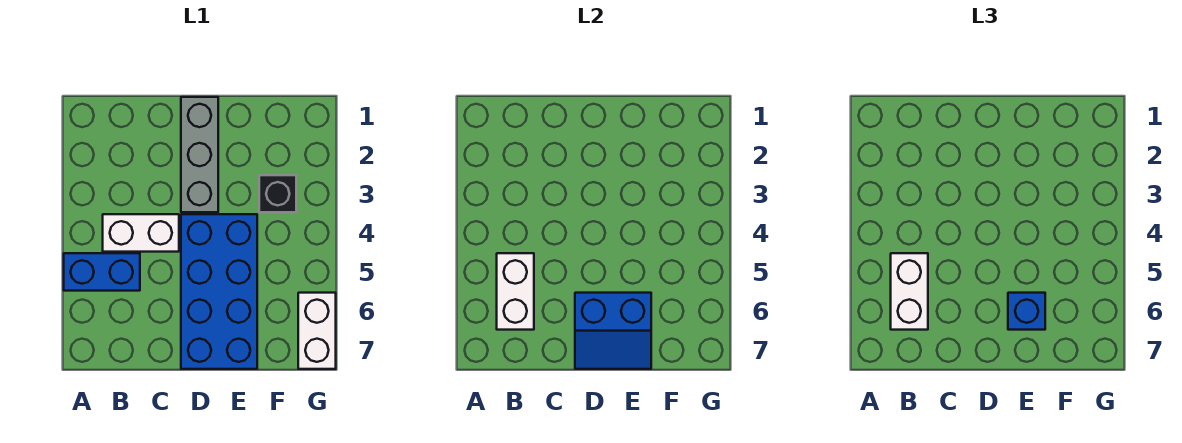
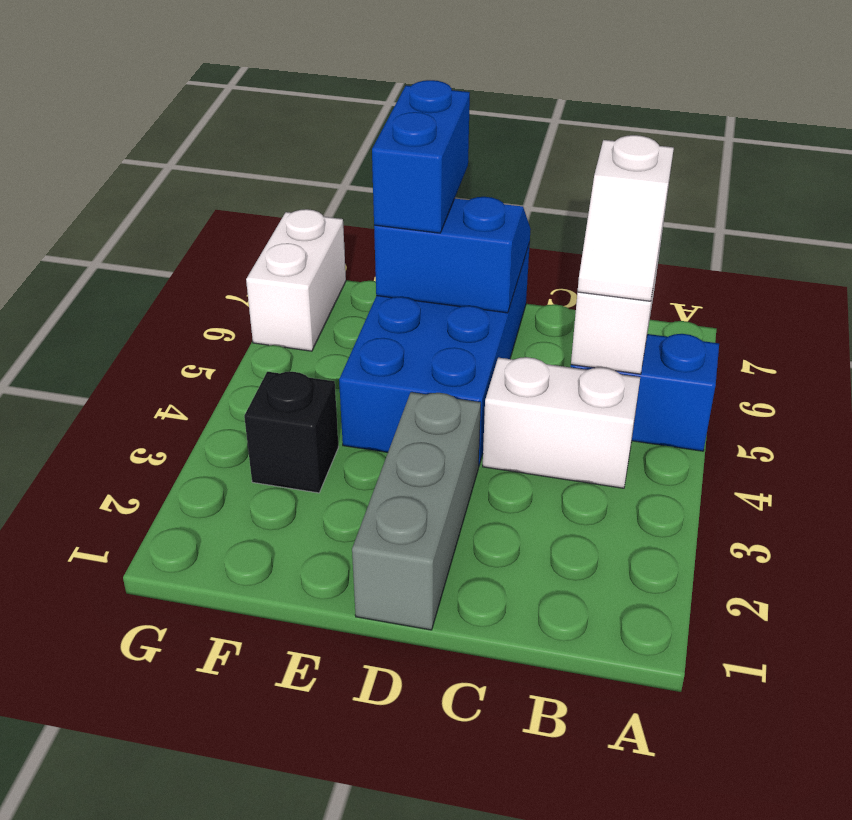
white 1x2 brick [891,253,928,330] -> white 1x2 slope [578,135,674,301]
blue 1x1 brick [1008,293,1045,330] -> blue 1x2 brick [372,80,470,233]

